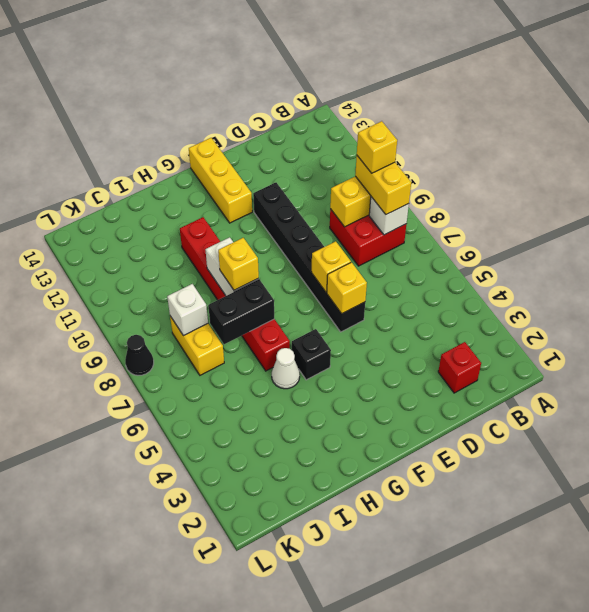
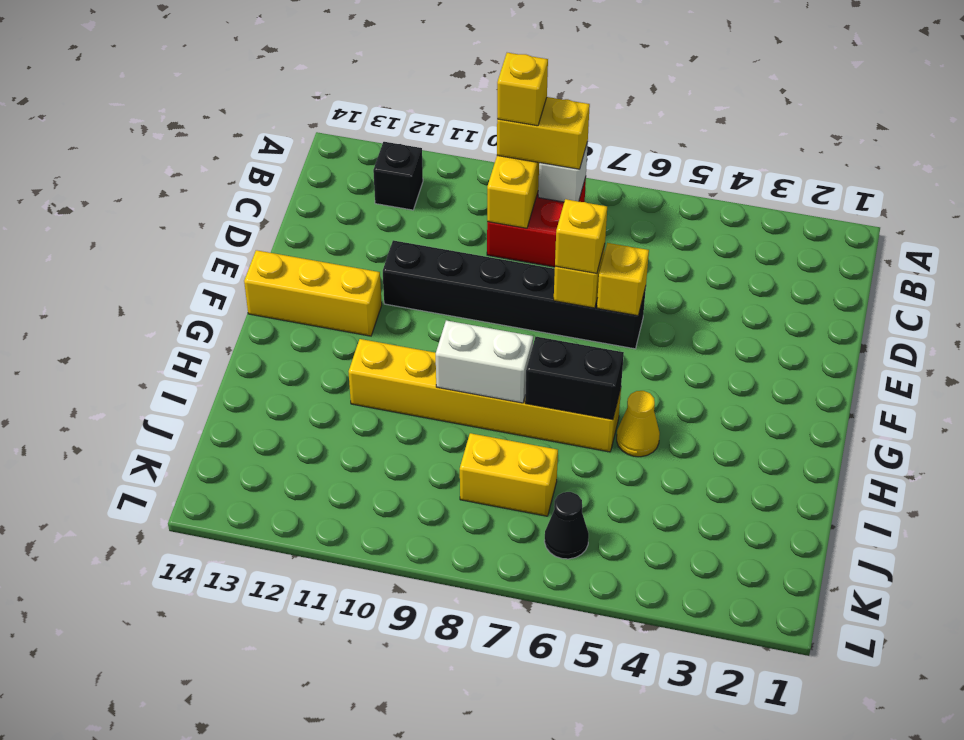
red 1x1 brick [438,342,481,393] -> none
black 1x1 brick [292,329,331,380] -> black 1x1 brick moved to [373,142,423,210]
white 1x1 cone [272,348,300,389] -> yellow 1x1 cone [617,391,660,457]
red 1x6 brick [180,217,290,371] -> yellow 1x6 brick [349,339,621,452]
black 1x2 brick [208,279,274,344] -> black 1x2 brick turned to [525,336,624,420]
yellow 1x1 brick [218,238,259,290] -> yellow 1x1 brick moved to [555,199,607,274]
white 1x1 brick [167,284,208,336] -> none
black 1x1 cone [125,335,154,375] -> black 1x1 cone moved to [544,492,589,559]

